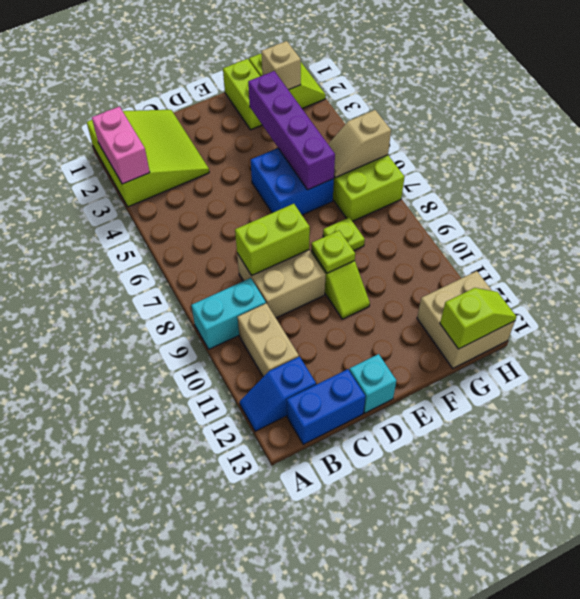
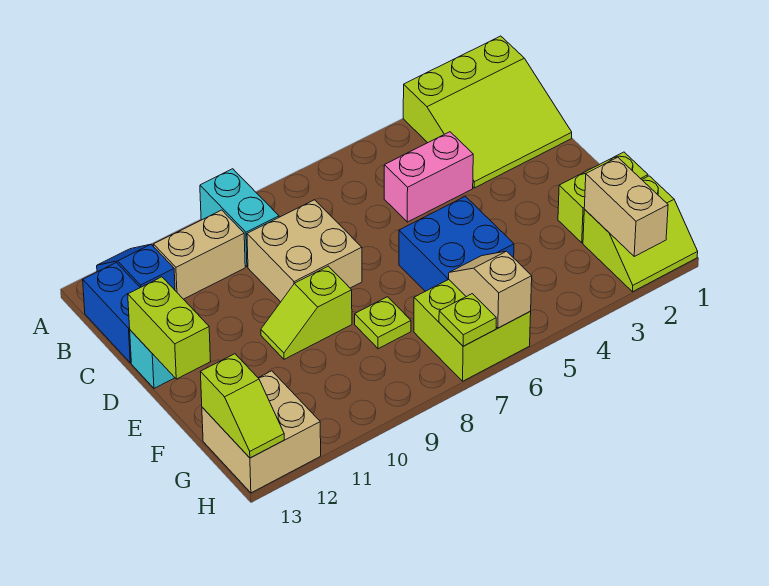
pink 1x2 brick [92,106,150,184] -> pink 1x2 brick moved to [384,132,473,222]
lime 1x2 brick [235,204,310,276] -> lime 1x2 brick moved to [128,277,211,379]
lime 1x1 plate [311,231,355,273] -> lime 1x1 plate moved to [439,294,496,346]
purple 1x4 brick [248,71,335,190] -> none
tan 1x1 brick [261,41,301,90] -> tan 1x2 brick [584,157,668,256]

